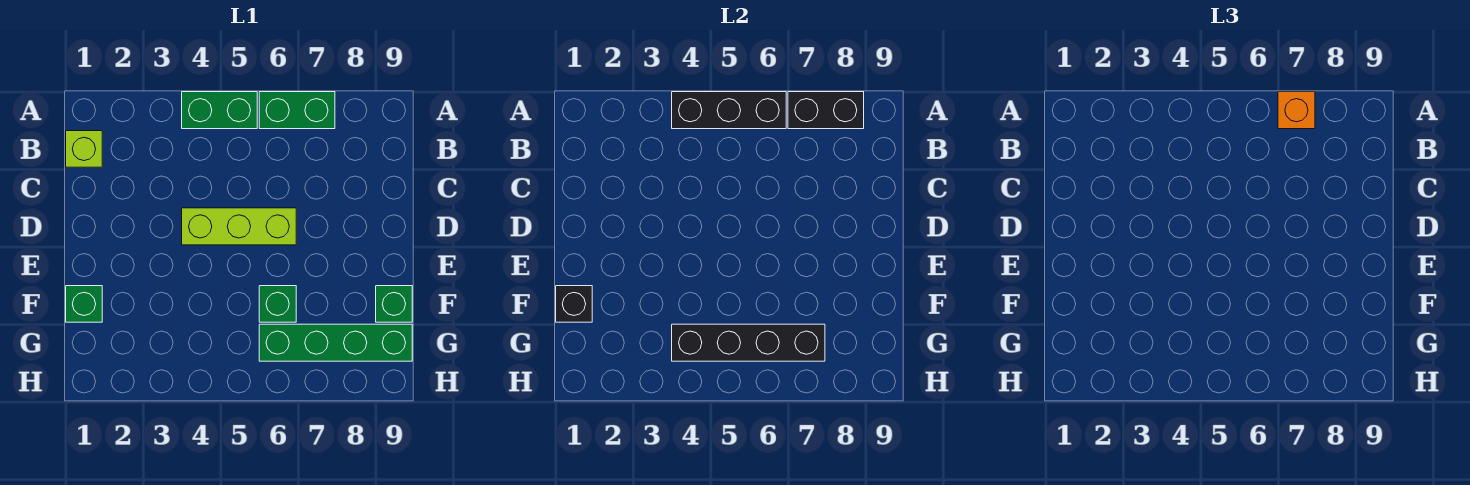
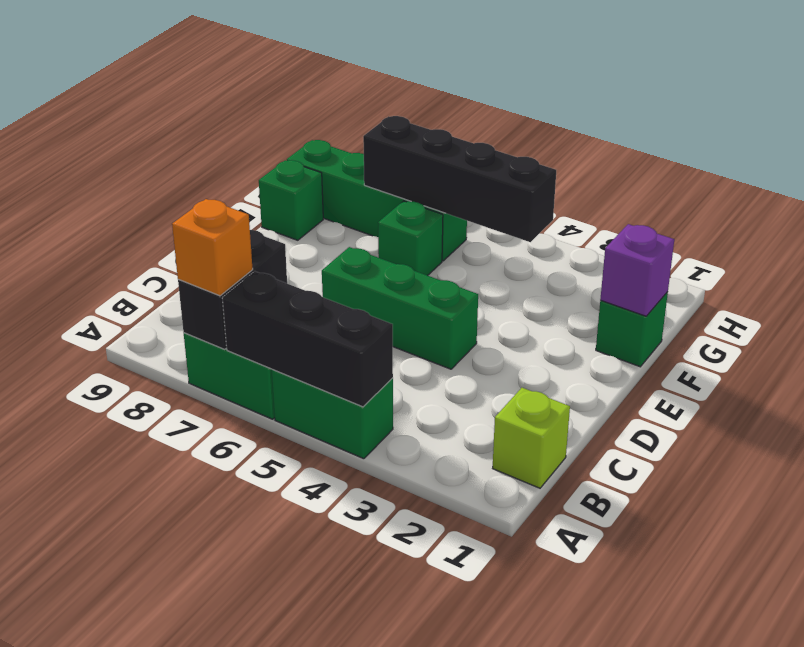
black 1x2 brick [788,92,864,129] -> black 1x2 brick turned to [178,230,287,349]
lime 1x3 brick [182,208,296,245] -> green 1x3 brick [322,247,478,369]
black 1x1 brick [556,286,592,322] -> purple 1x1 brick [600,224,674,316]

